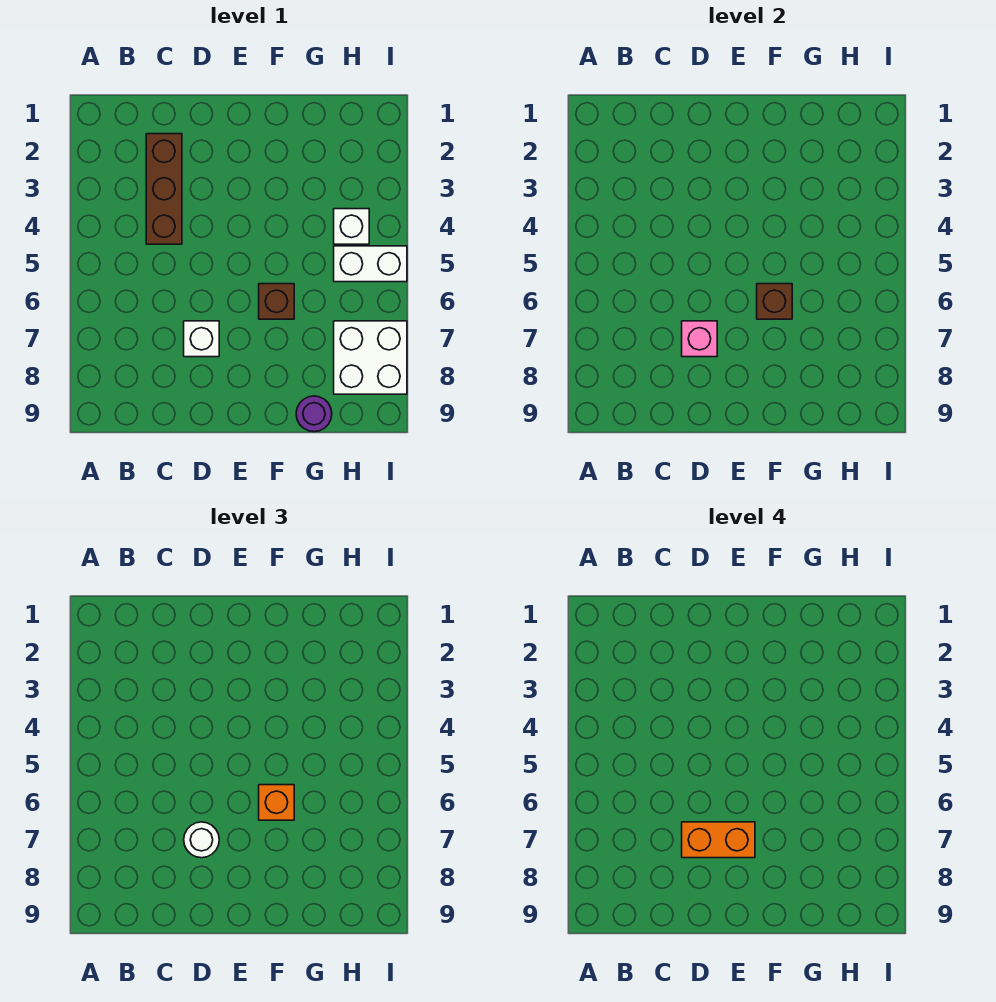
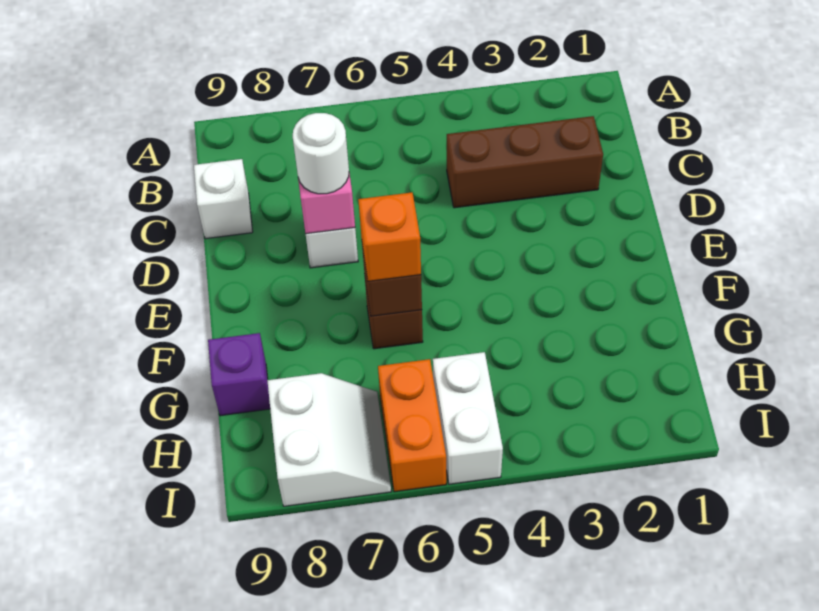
orange 1x2 brick [682,822,755,858] -> orange 1x2 brick moved to [378,359,446,492]
purple 1x1 round brick [296,396,332,432] -> purple 1x1 brick [208,333,270,416]
white 1x1 brick [334,209,369,244] -> white 1x1 brick moved to [194,159,253,239]
white 2x2 brick [334,321,407,394] -> white 2x2 slope [267,373,391,506]

